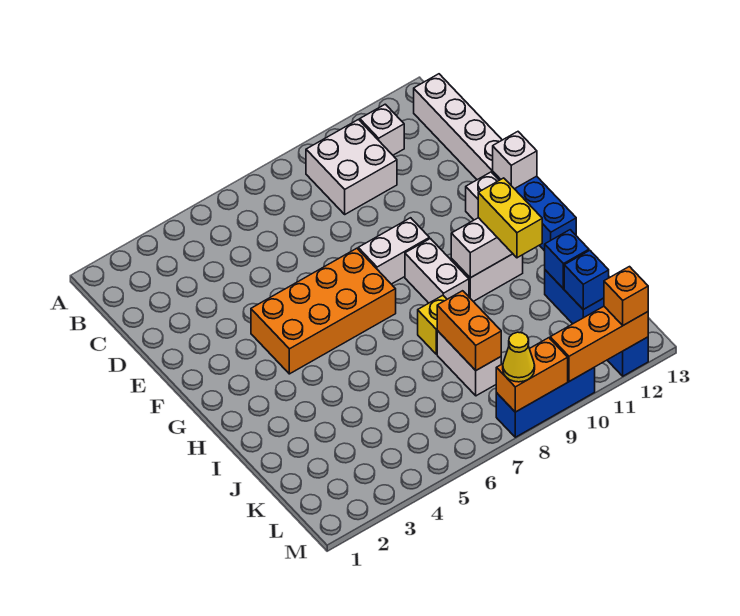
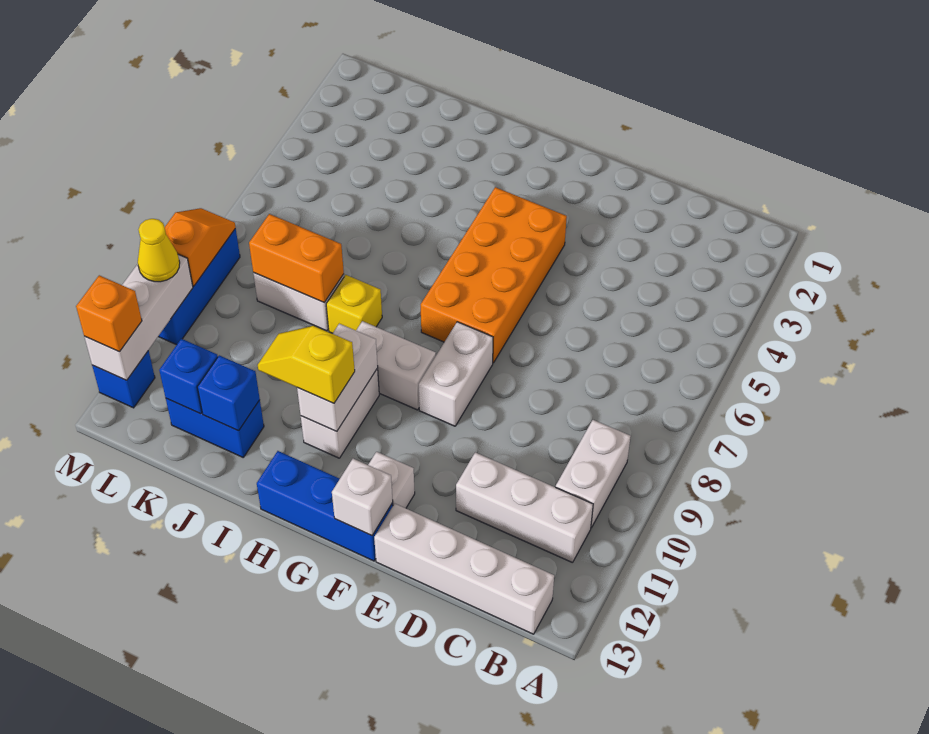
white 2x2 brick [306,120,397,214] -> white 1x2 brick [556,420,631,528]
white 1x1 brick [360,104,404,155] -> white 1x3 brick [456,452,593,563]
yellow 1x2 brick [478,178,542,258] -> yellow 1x2 slope [258,326,355,403]
orange 1x2 brick [496,338,568,412] -> orange 1x2 slope [165,208,236,286]
yellow 1x1 cone [503,332,535,382] -> yellow 1x1 cone moved to [138,219,180,282]
orange 1x3 brick [550,306,648,381] -> white 1x3 brick [84,255,193,380]

